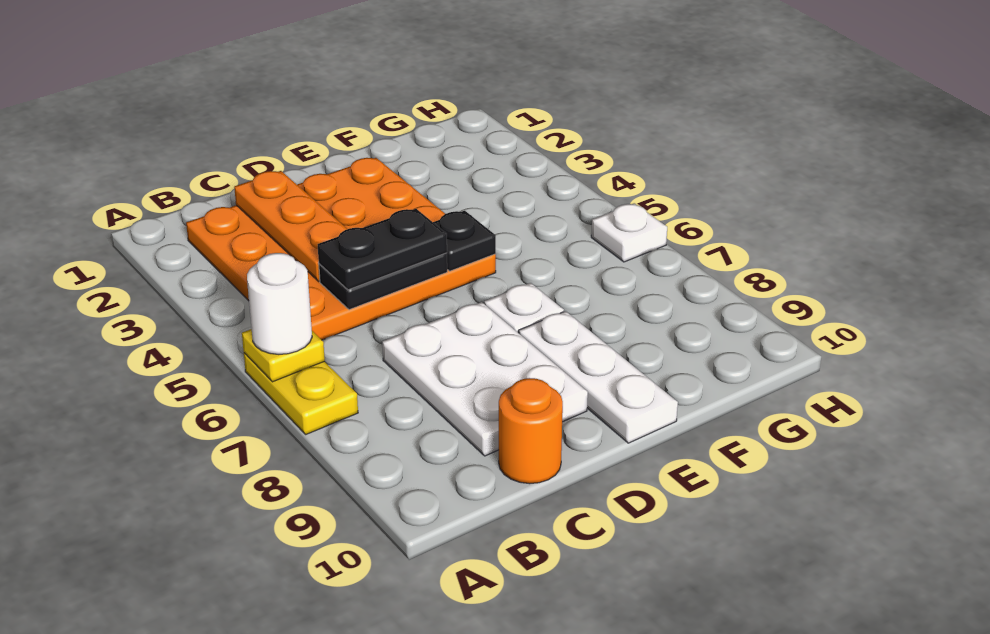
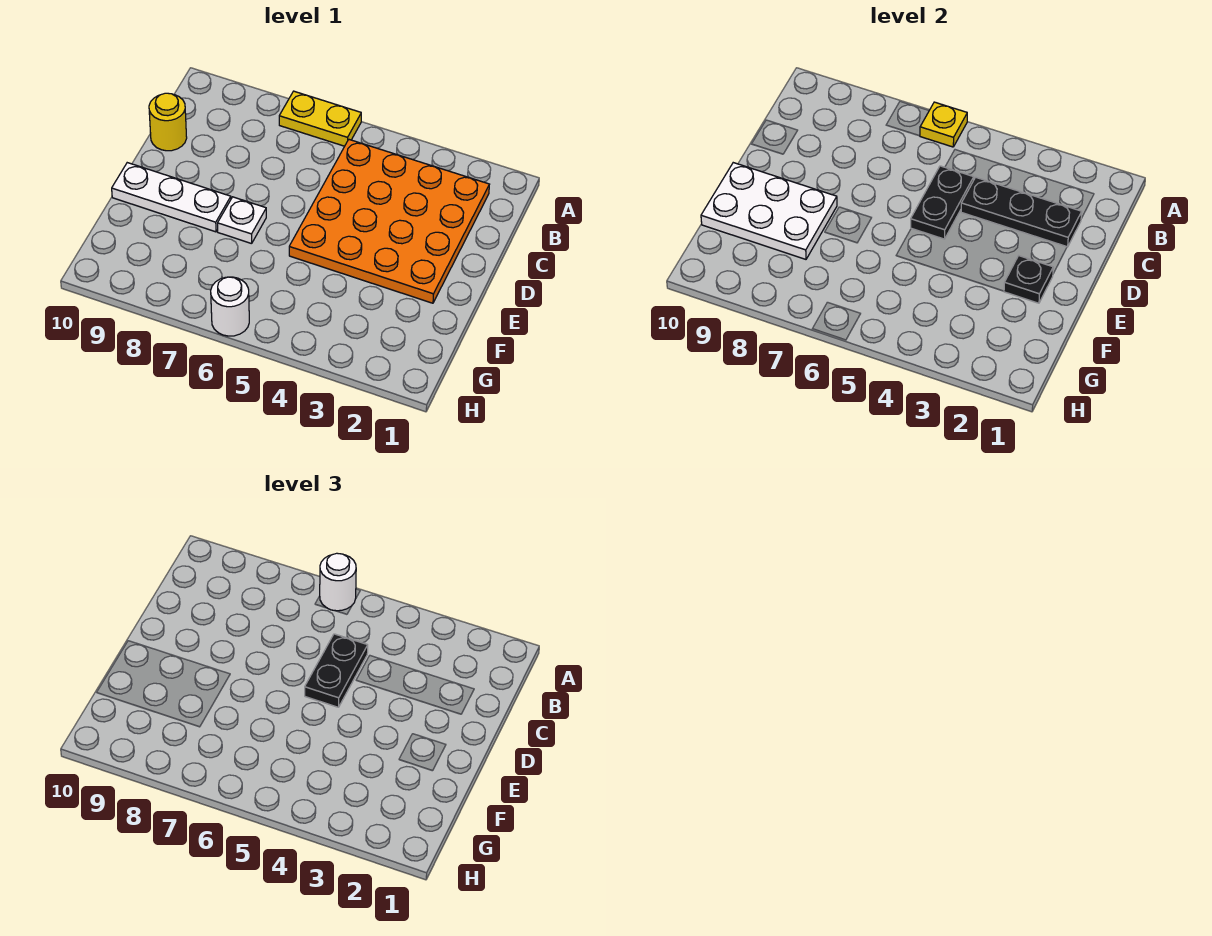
orange 1x3 plate [234,171,347,281] -> black 1x3 plate [961,177,1082,247]
white 2x3 plate [382,302,588,456] -> white 2x3 plate moved to [701,163,837,259]
orange 1x1 round brick [499,378,563,484] -> yellow 1x1 round brick [149,93,187,151]
black 1x1 plate [433,211,496,271] -> black 1x1 plate moved to [1004,256,1053,303]
white 1x1 plate [591,203,667,262] -> white 1x1 round brick [211,277,249,336]

